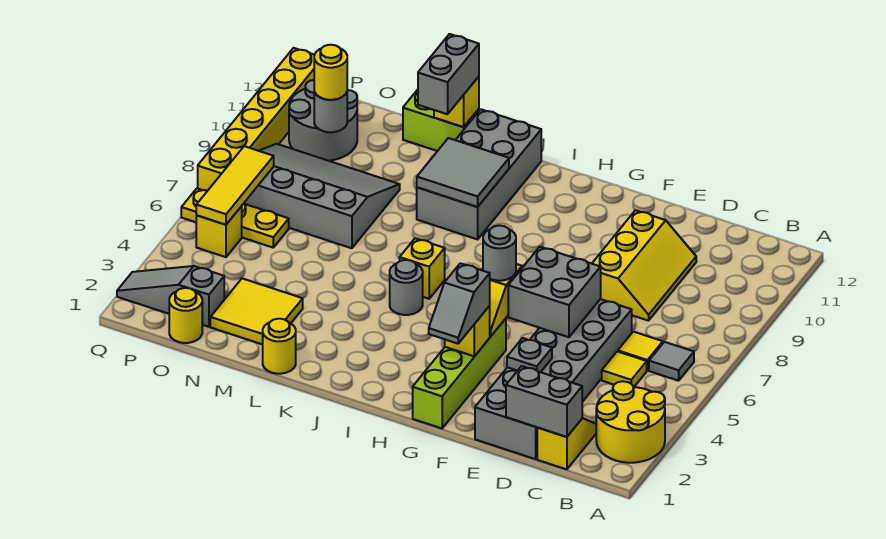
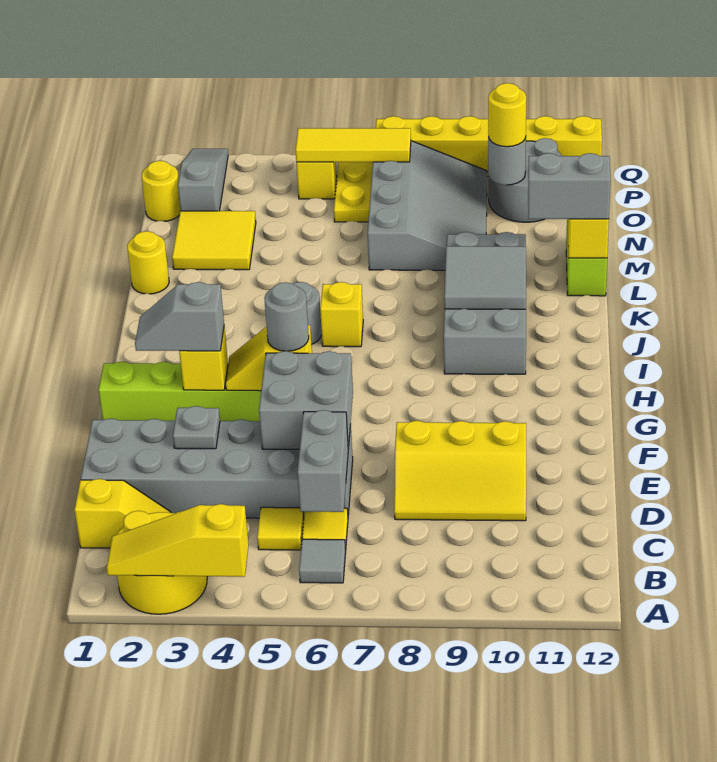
none -> yellow 1x3 slope [107,504,249,577]
grey 1x2 brick [506,366,582,437] -> grey 1x2 brick moved to [297,410,348,512]
grey 2x4 brick [417,109,541,239] -> grey 2x4 brick turned to [444,232,526,374]

